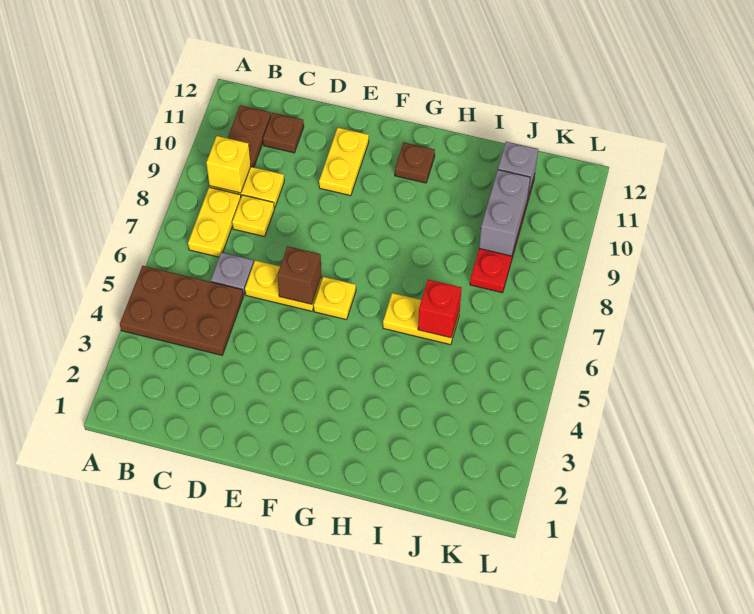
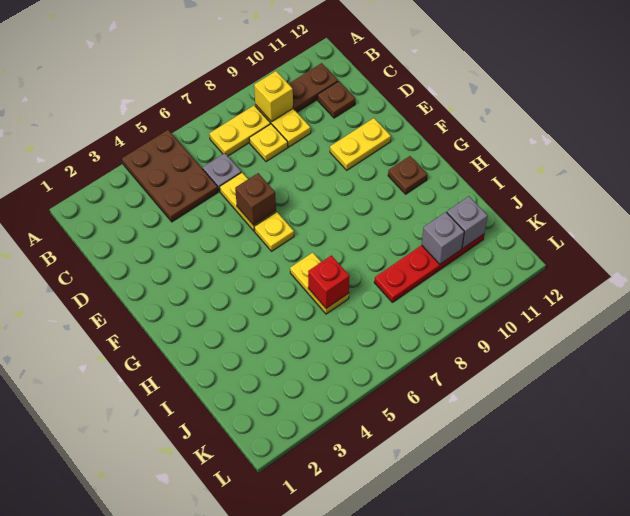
grey 1x2 brick [479,170,530,256] -> grey 1x1 brick [422,212,464,264]

